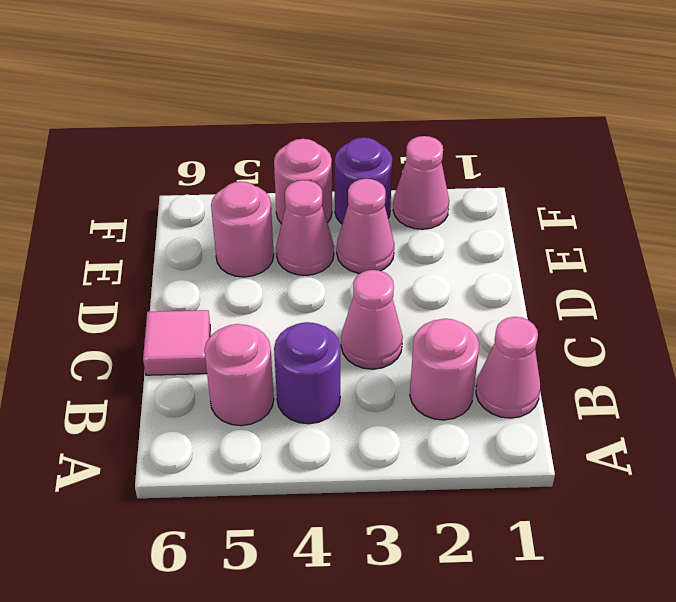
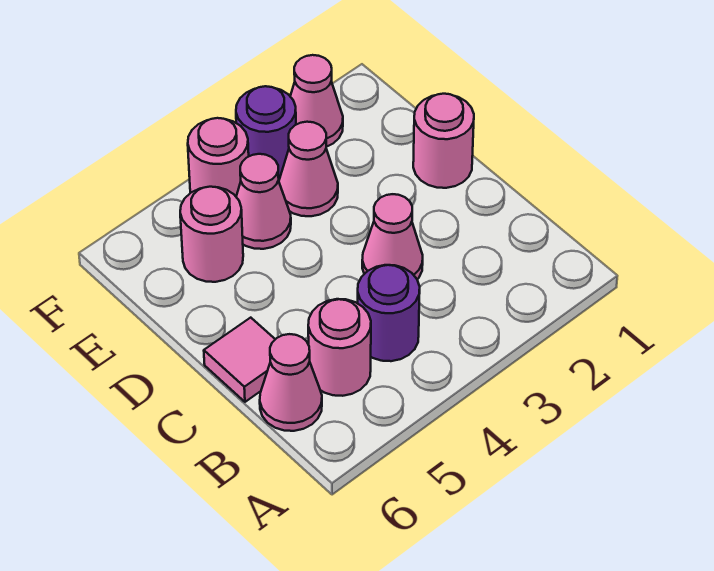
pink 1x1 cone [476,317,540,418] -> pink 1x1 cone moved to [260,334,322,431]
pink 1x1 round brick [410,319,479,420] -> pink 1x1 round brick moved to [413,94,474,188]

